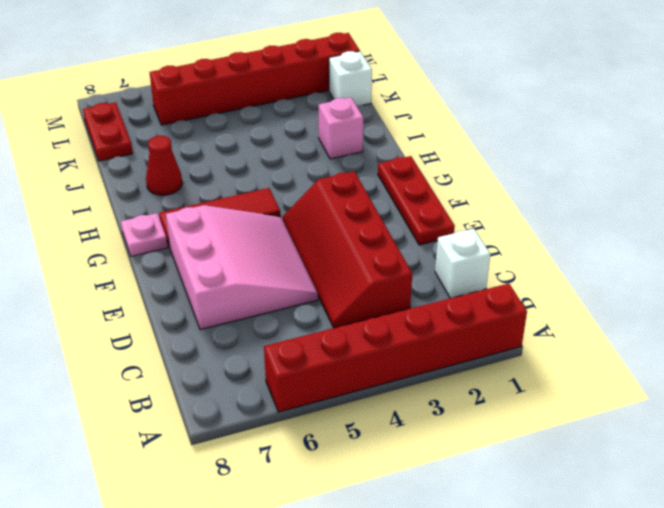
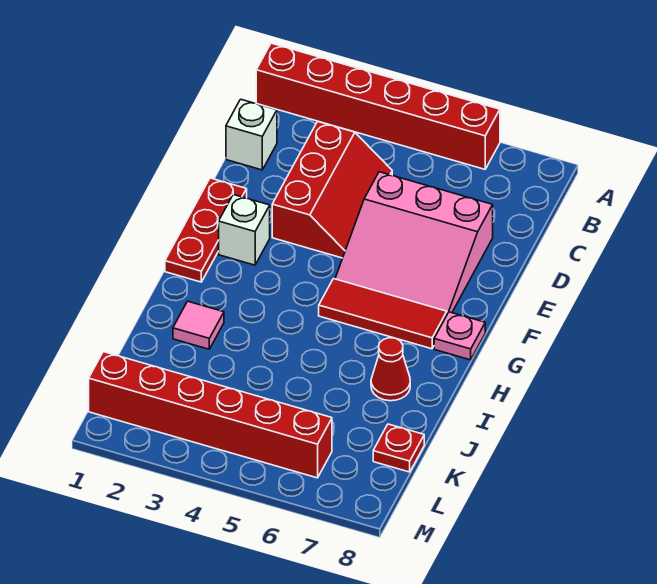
red 2x4 slope [283,171,412,328] -> red 2x3 slope [272,121,392,258]
pink 3x3 slope [166,205,318,330] -> pink 3x3 slope turned to [335,172,493,314]
pink 1x1 brick [319,98,363,159] -> pink 1x1 tile [173,301,224,349]
white 1x1 brick [329,51,372,106] -> white 1x1 brick moved to [219,195,270,265]
red 1x2 plate [83,102,133,161] -> red 1x1 plate [373,424,424,472]

